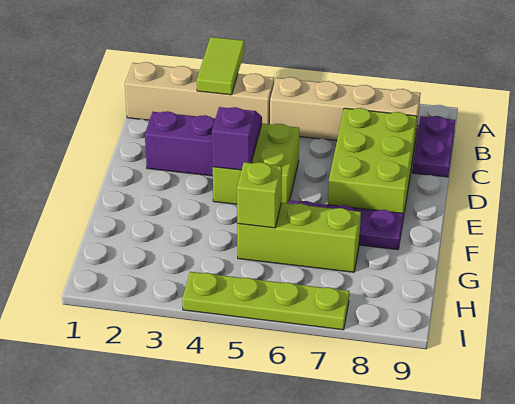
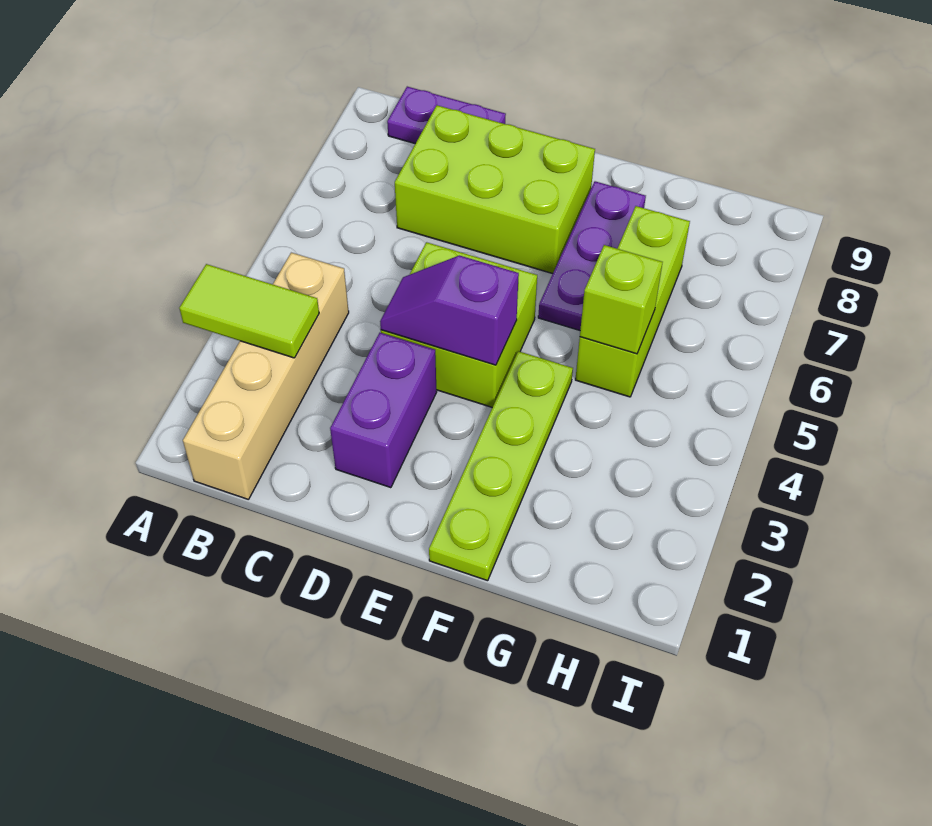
tan 1x4 brick [270,77,421,148] -> none
lime 1x4 plate [182,272,349,330] -> lime 1x4 plate moved to [429,351,573,581]

